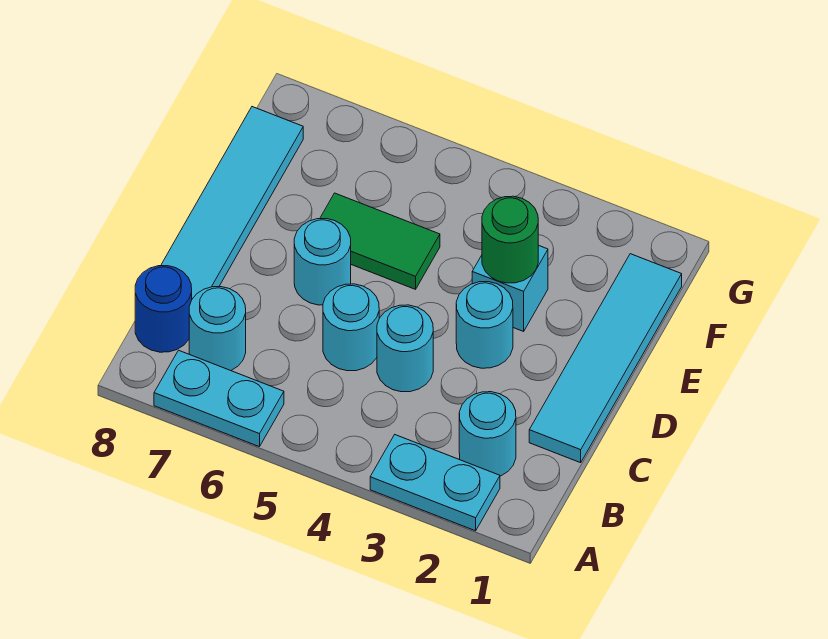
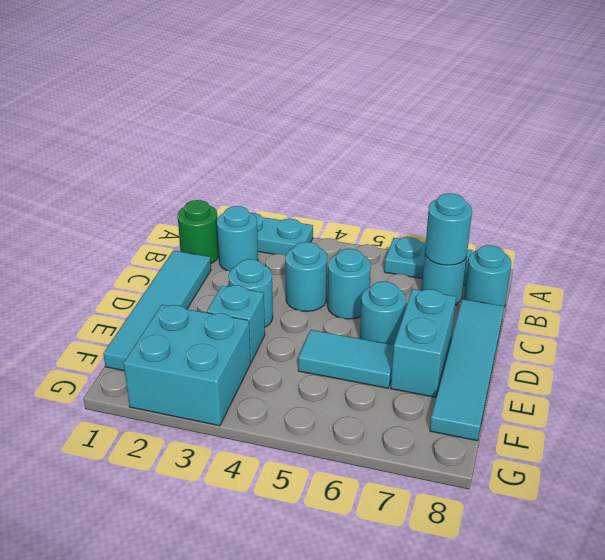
none -> cyan 1x1 round brick [425,193,472,265]
blue 1x1 round brick [135,266,192,352] -> cyan 1x1 round brick [464,245,511,307]
none -> cyan 1x2 brick [391,289,456,397]
green 1x1 round brick [482,196,538,283] -> green 1x1 round brick moved to [177,200,219,263]
green 1x2 tile [320,193,440,289] -> cyan 1x2 tile [298,330,394,388]
none -> cyan 2x2 brick [124,305,251,426]

